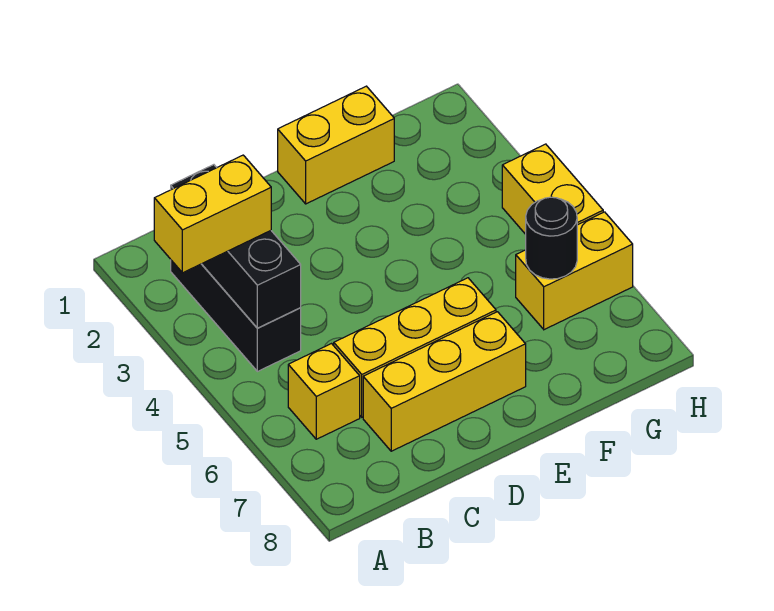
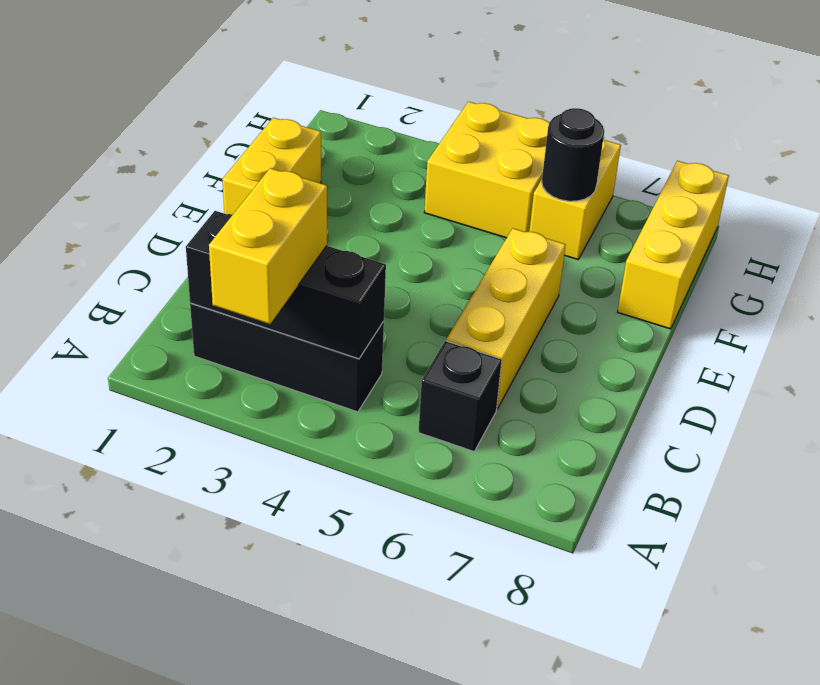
yellow 1x1 brick [288,344,360,439] -> black 1x1 brick [419,341,502,451]
yellow 1x3 brick [363,312,526,451] -> yellow 1x3 brick moved to [618,161,729,329]
yellow 1x2 brick [502,144,603,234] -> yellow 2x2 brick [424,102,549,238]

